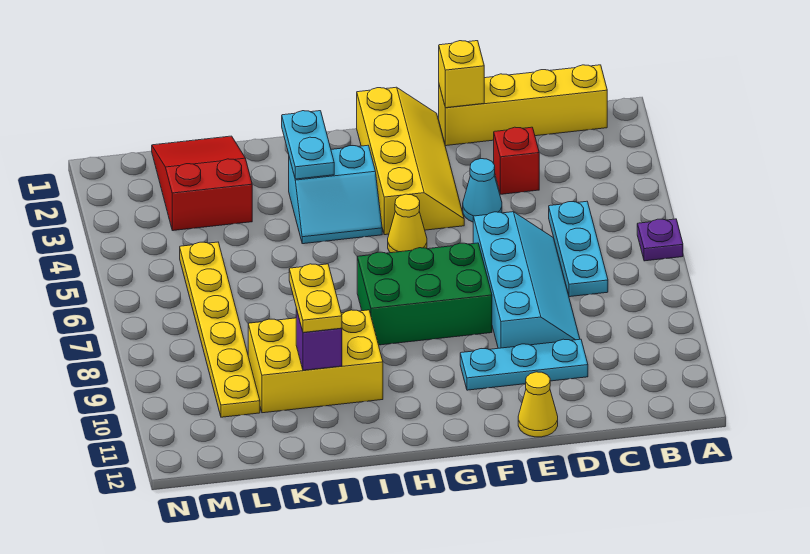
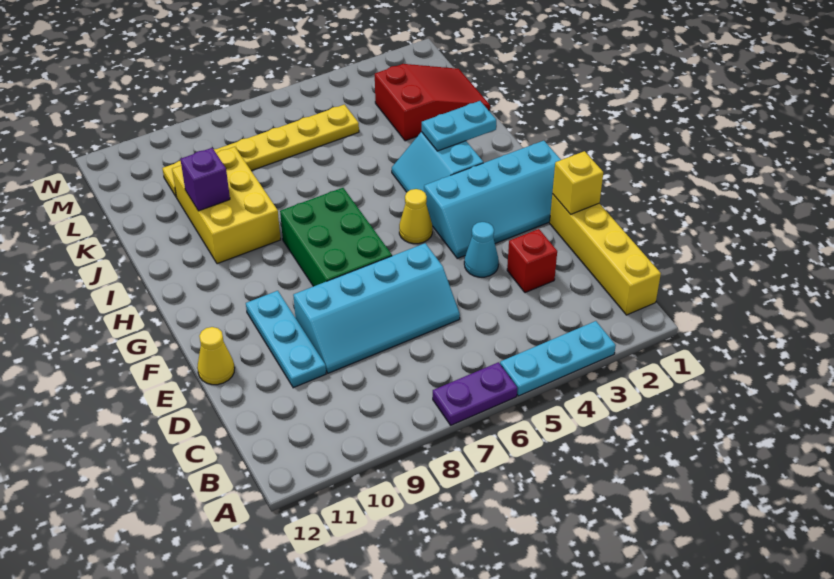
purple 1x1 plate [637,219,683,261] -> purple 1x2 plate [433,362,517,425]
cyan 1x3 plate [549,201,608,297] -> cyan 1x3 plate moved to [500,321,616,396]
yellow 2x4 slope [357,87,464,235] -> cyan 2x4 slope [424,141,561,258]
yellow 1x2 plate [289,264,342,333] -> none

